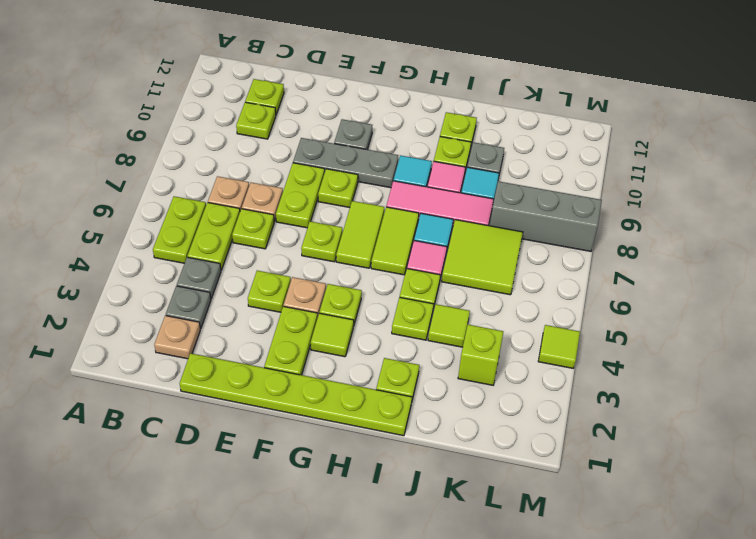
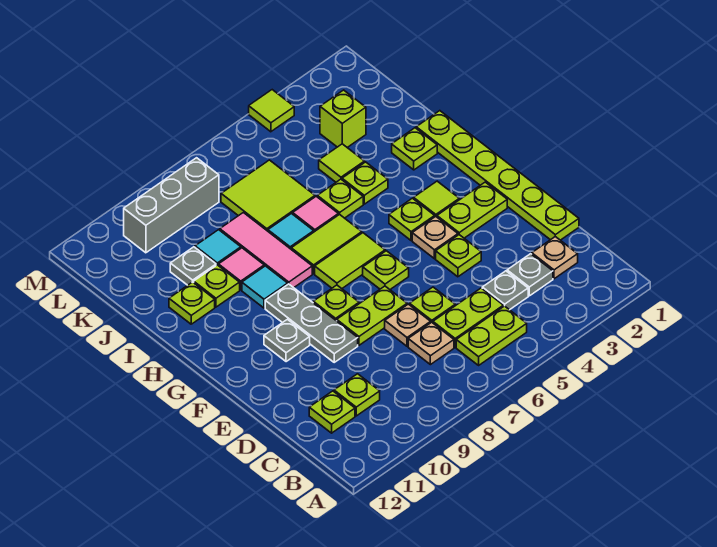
grey 1x3 brick [490,181,602,251] -> grey 1x3 brick turned to [124,158,219,253]

